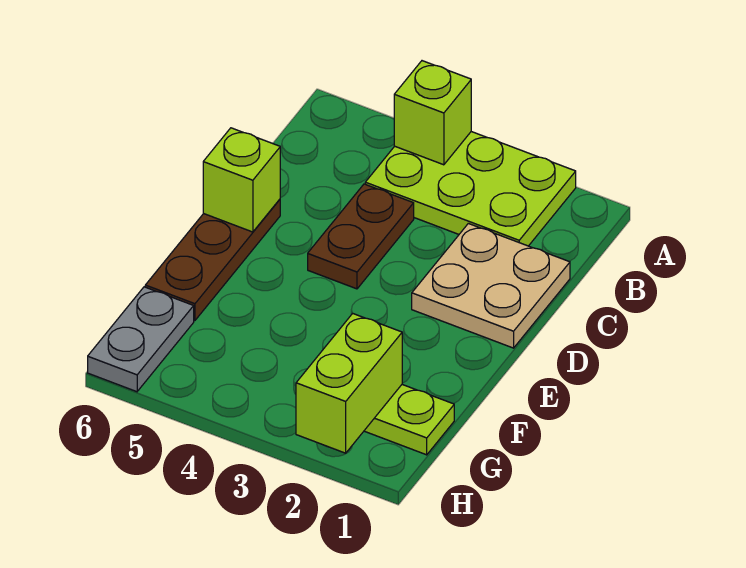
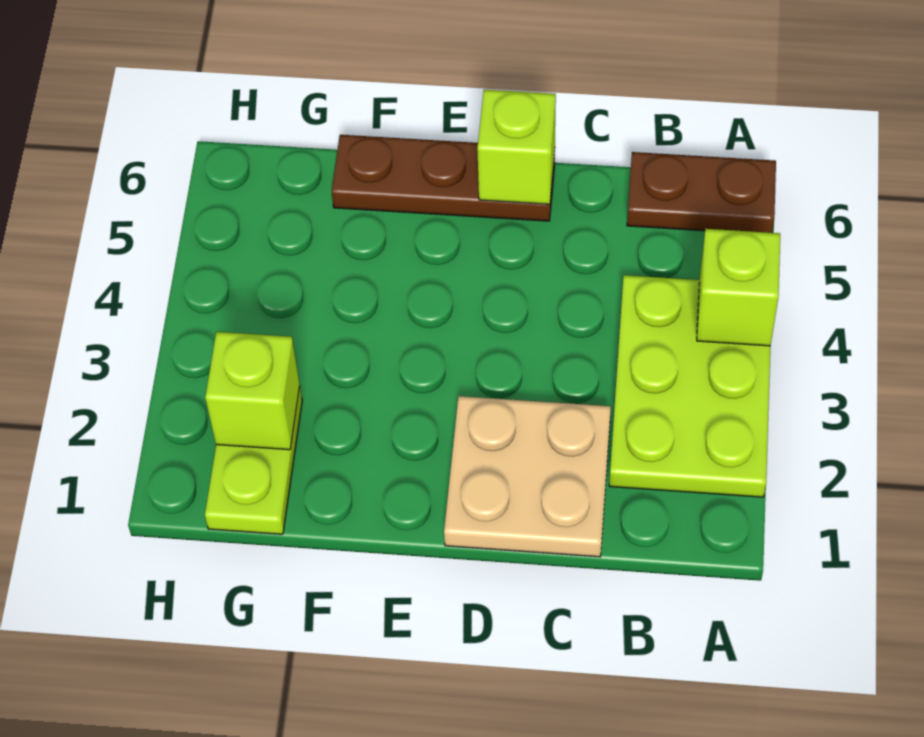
brown 1x2 plate [308,184,414,289] -> brown 1x2 plate moved to [627,152,776,233]
lime 1x2 brick [296,313,402,453] -> lime 1x1 brick [205,332,300,450]
grey 1x2 plate [88,287,194,392] -> none

